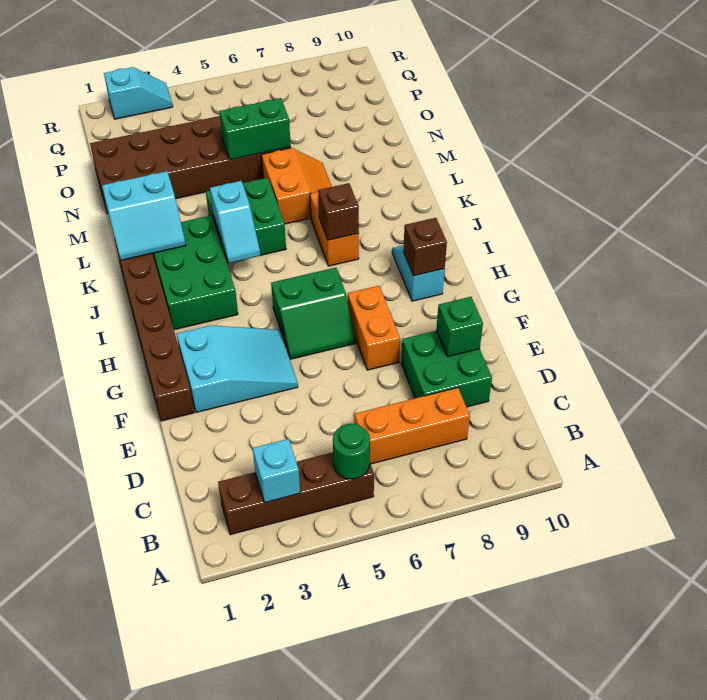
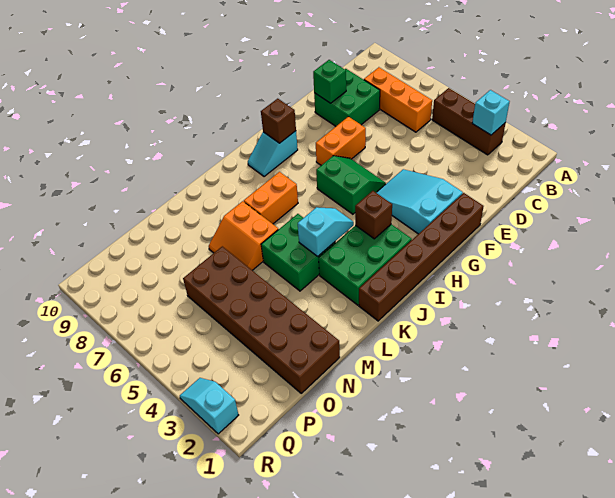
brown 1x4 brick [218,452,374,535] -> brown 1x3 brick [432,88,505,155]
green 1x1 round brick [333,424,370,479] -> none
brown 1x1 brick [318,183,359,240] -> brown 1x1 brick moved to [355,191,392,239]
cyan 2x2 slope [102,171,186,261] -> none
orange 2x2 slope [261,148,332,224] -> orange 2x2 slope turned to [209,201,278,270]
green 1x2 brick [219,98,291,160] -> none

